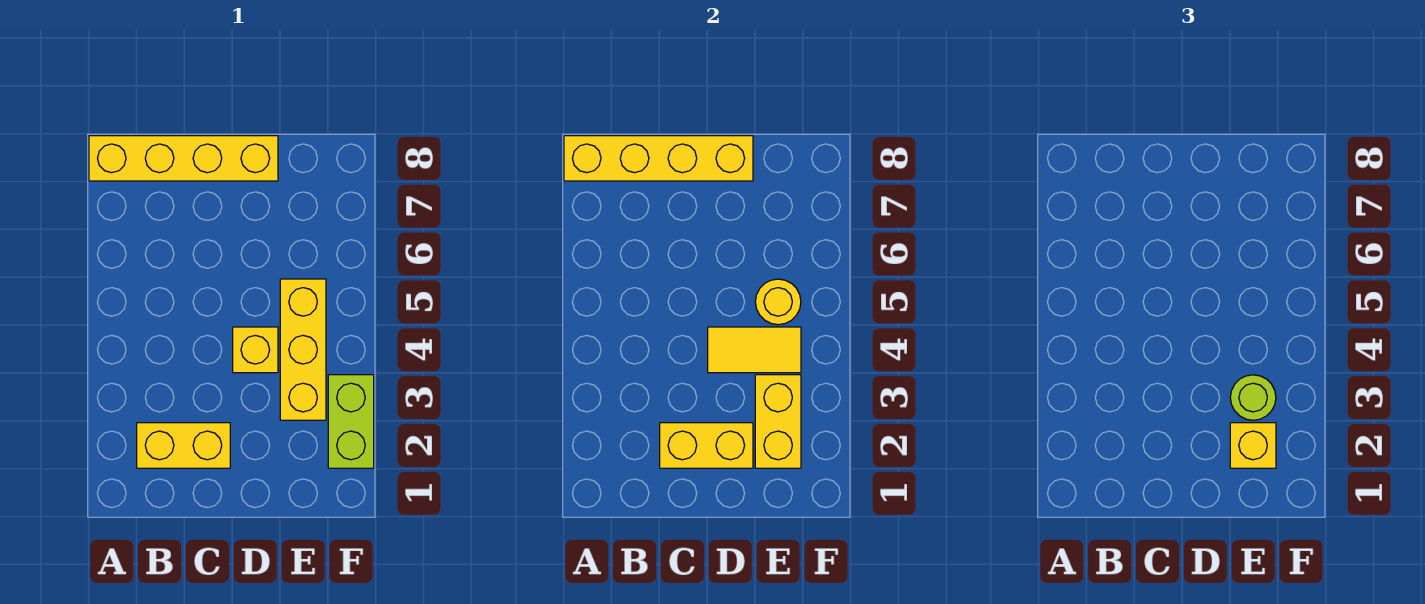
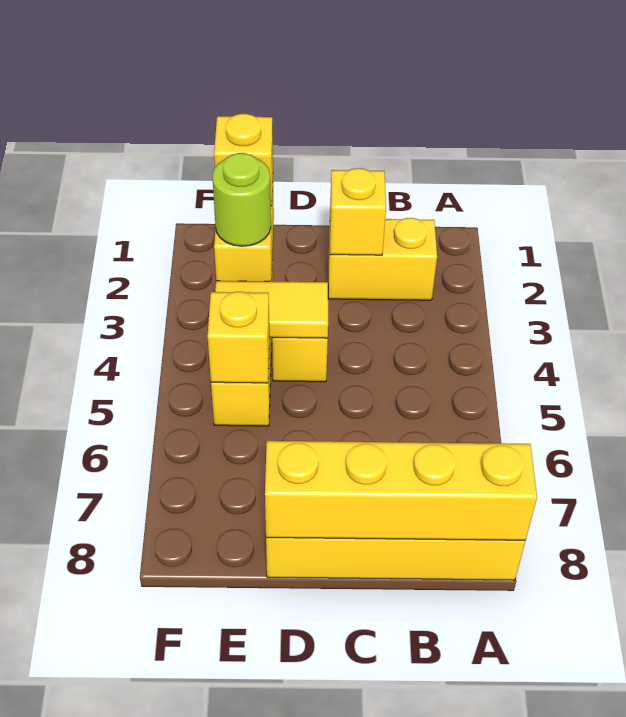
yellow 1x2 brick [660,423,753,468] -> yellow 1x1 brick [330,168,386,255]
yellow 1x1 round brick [755,279,801,325] -> yellow 1x1 brick [207,292,270,383]
lime 1x2 brick [328,375,374,468] -> none

